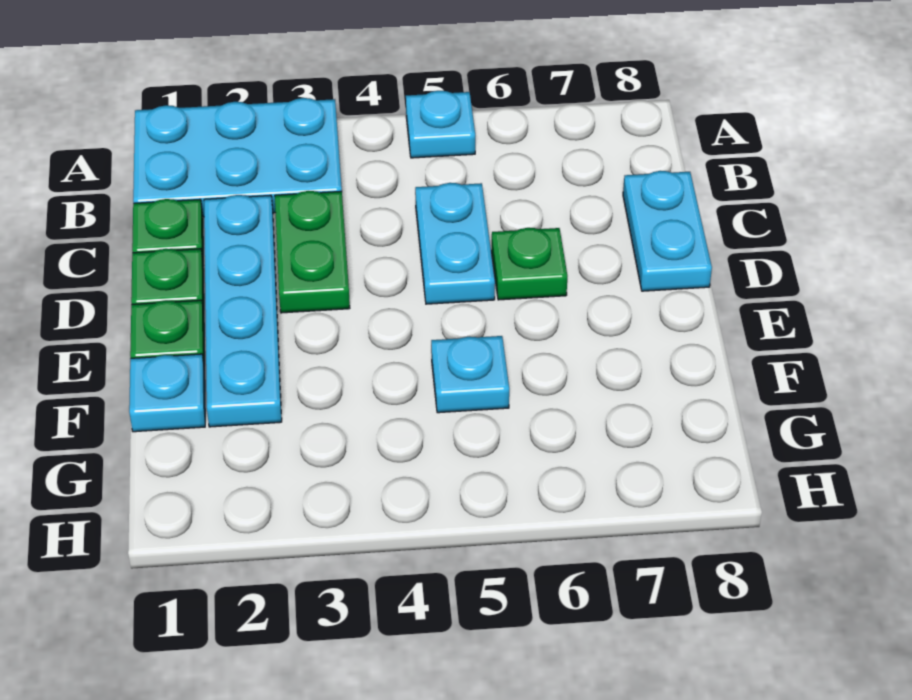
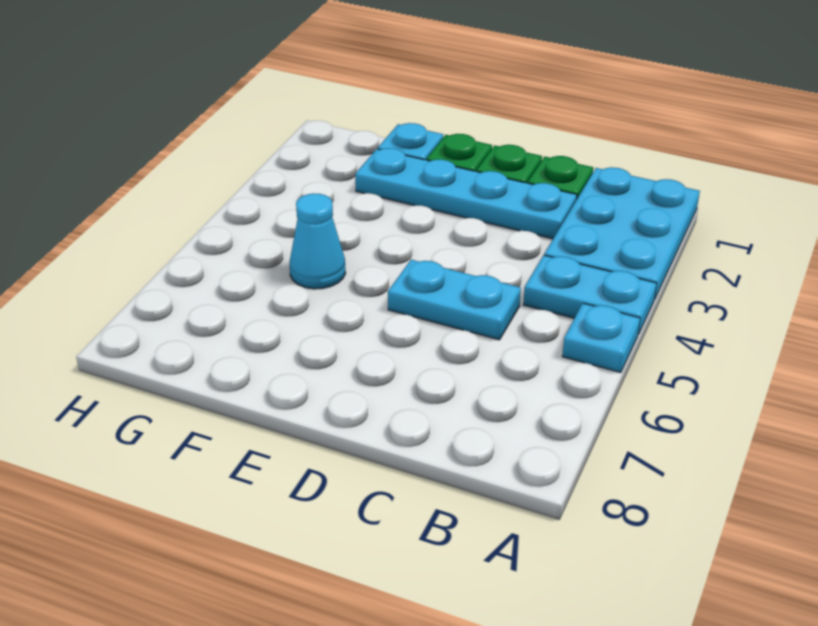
green 1x2 plate [275,191,350,313] -> none
cyan 1x2 plate [623,171,712,291] -> cyan 1x2 plate moved to [523,255,657,334]
green 1x1 plate [492,228,567,300] -> none
cyan 1x1 plate [431,336,509,413] -> cyan 1x1 cone [290,193,346,289]

